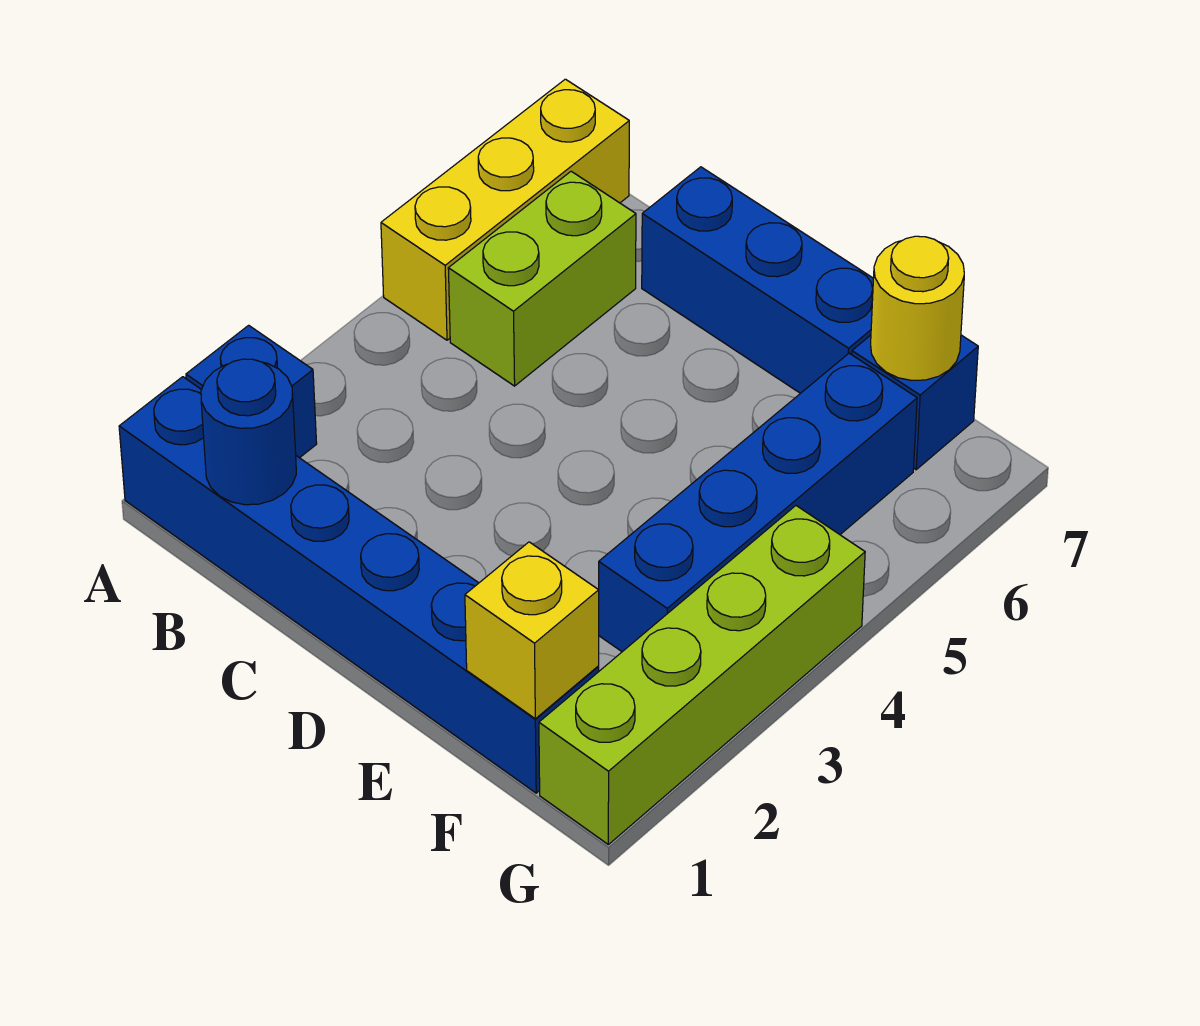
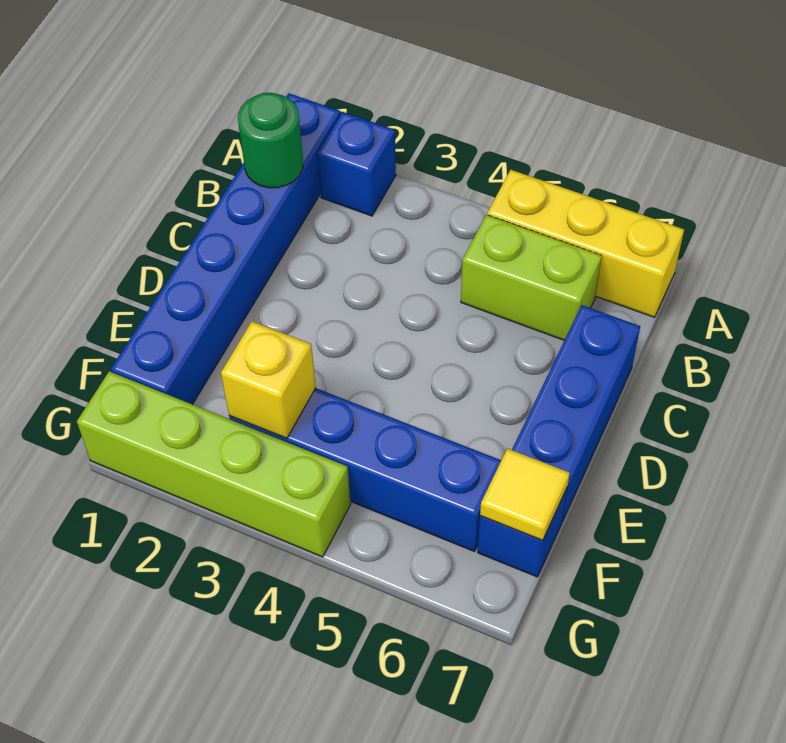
blue 1x1 round brick [201,359,296,505] -> green 1x1 round brick [238,93,303,188]
yellow 1x1 brick [465,542,599,719] -> yellow 1x1 brick moved to [221,321,316,439]
yellow 1x1 round brick [871,236,964,380] -> yellow 1x1 tile [480,448,570,540]

